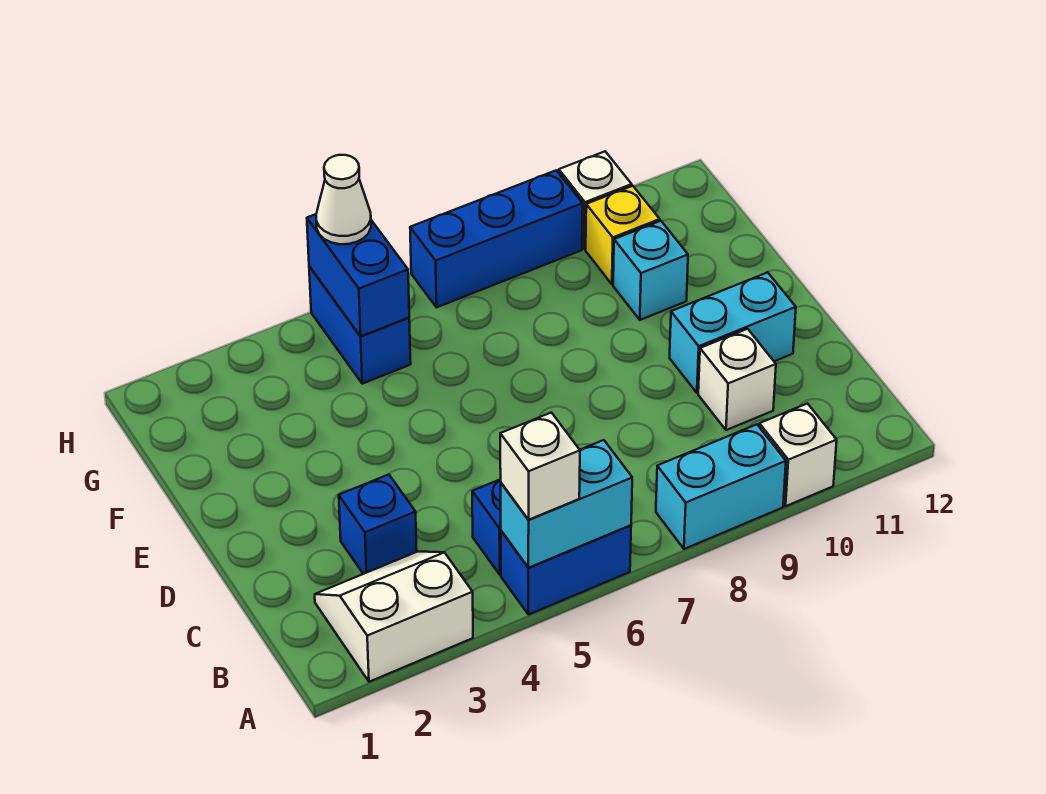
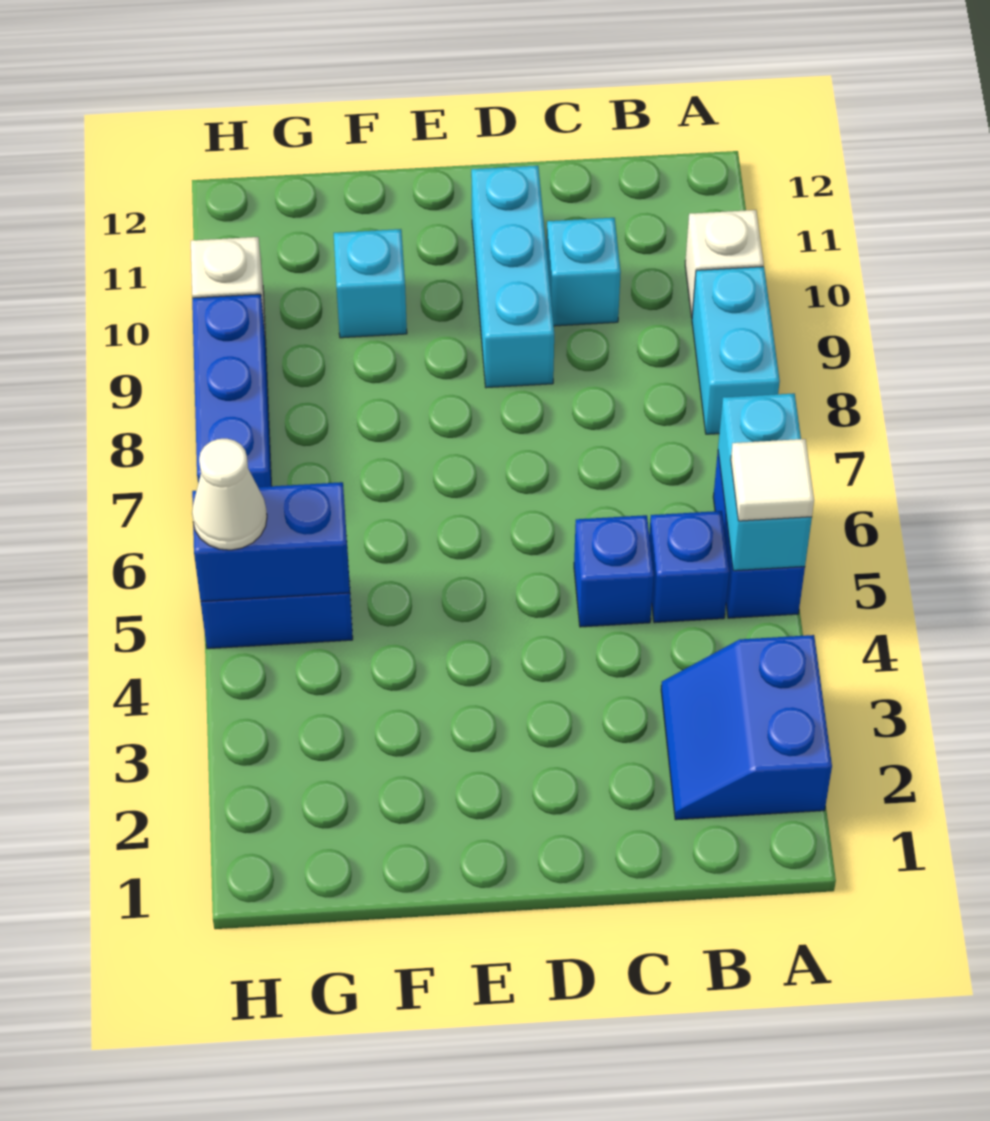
white 2x2 slope [315,552,473,682] -> blue 2x2 slope [661,635,832,820]
white 1x1 brick [500,413,580,520] -> white 1x1 tile [731,439,814,521]
blue 1x1 brick [339,475,417,574] -> blue 1x1 brick moved to [574,515,654,627]
white 1x1 brick [698,329,776,430] -> cyan 1x1 brick [547,218,621,326]
cyan 1x2 brick [670,272,796,393] -> cyan 1x3 brick [471,166,554,388]
yellow 1x1 brick [586,186,660,284] -> none

